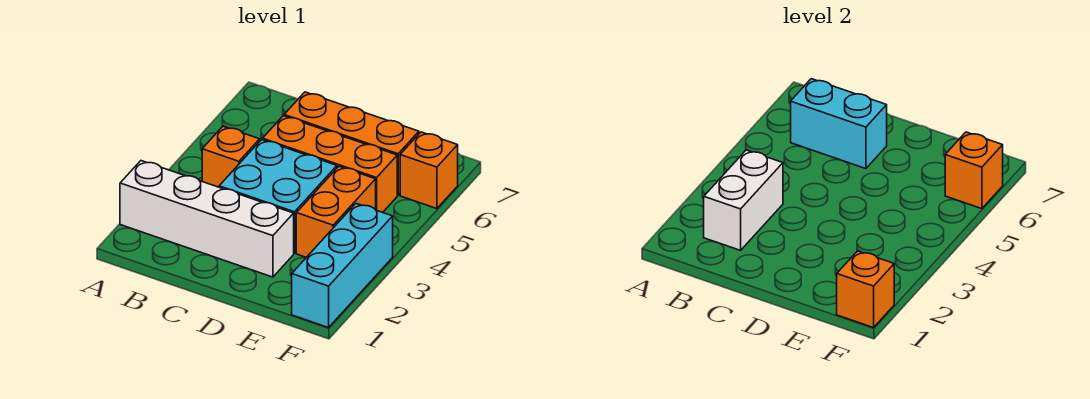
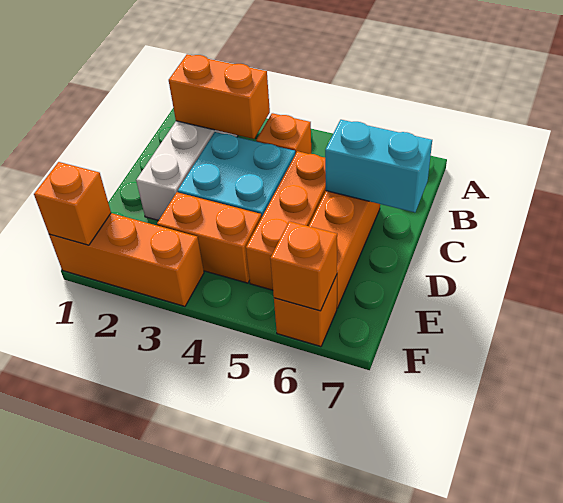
white 1x2 brick [704,150,783,250] -> orange 1x2 brick [169,54,270,139]
cyan 1x2 brick [791,79,887,169] -> cyan 1x2 brick turned to [325,120,432,212]
cyan 1x3 brick [292,204,393,328] -> orange 1x3 brick [49,213,204,306]

